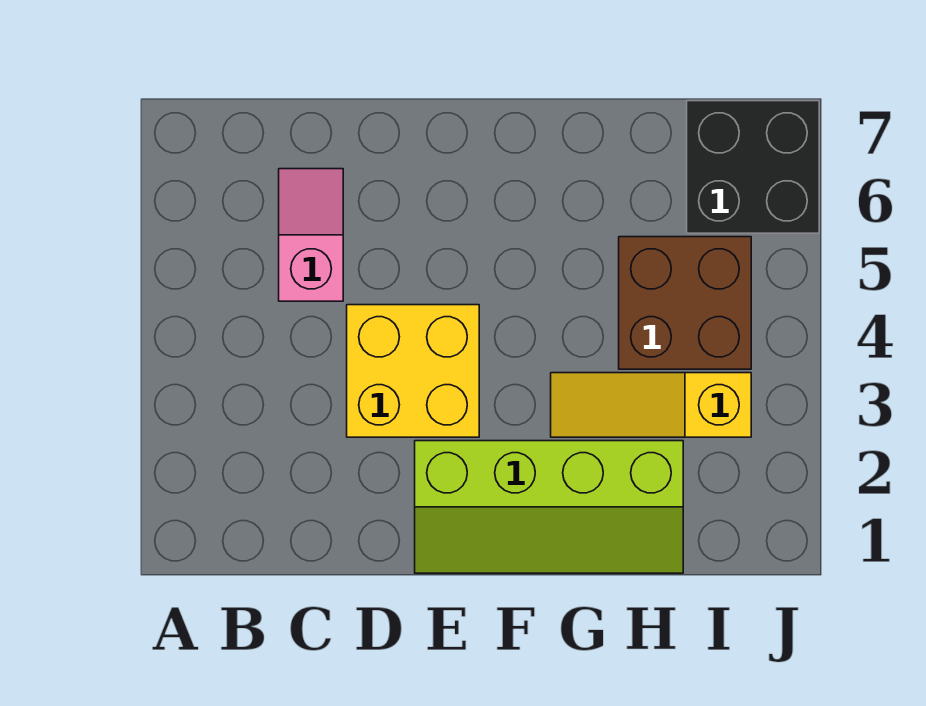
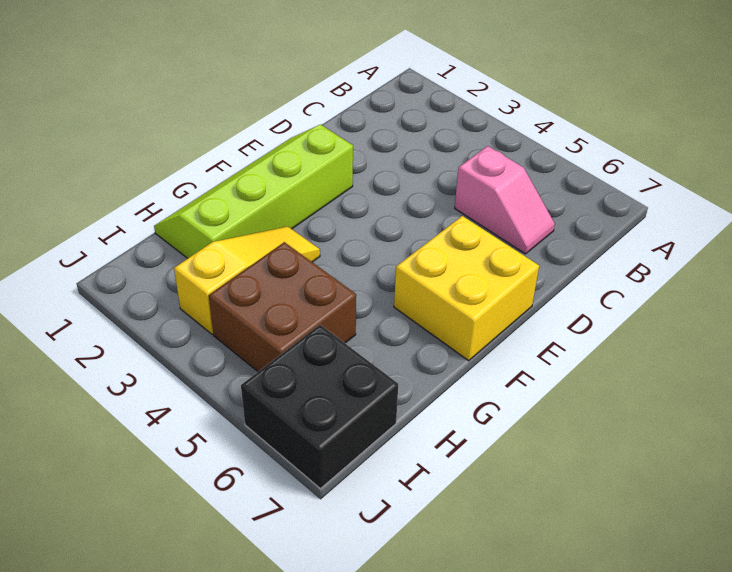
yellow 2x2 brick [347,305,479,437] -> yellow 2x2 brick moved to [394,216,539,361]

